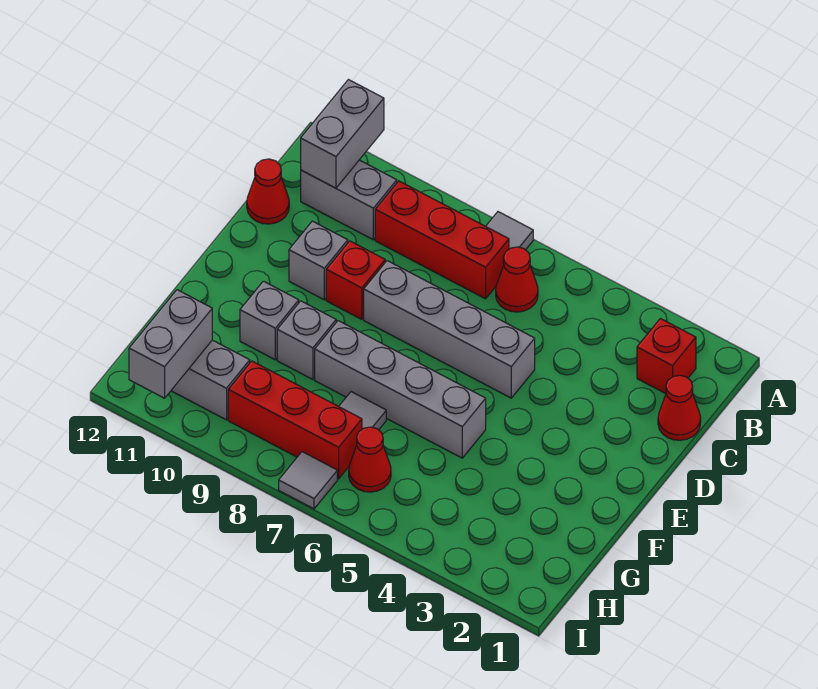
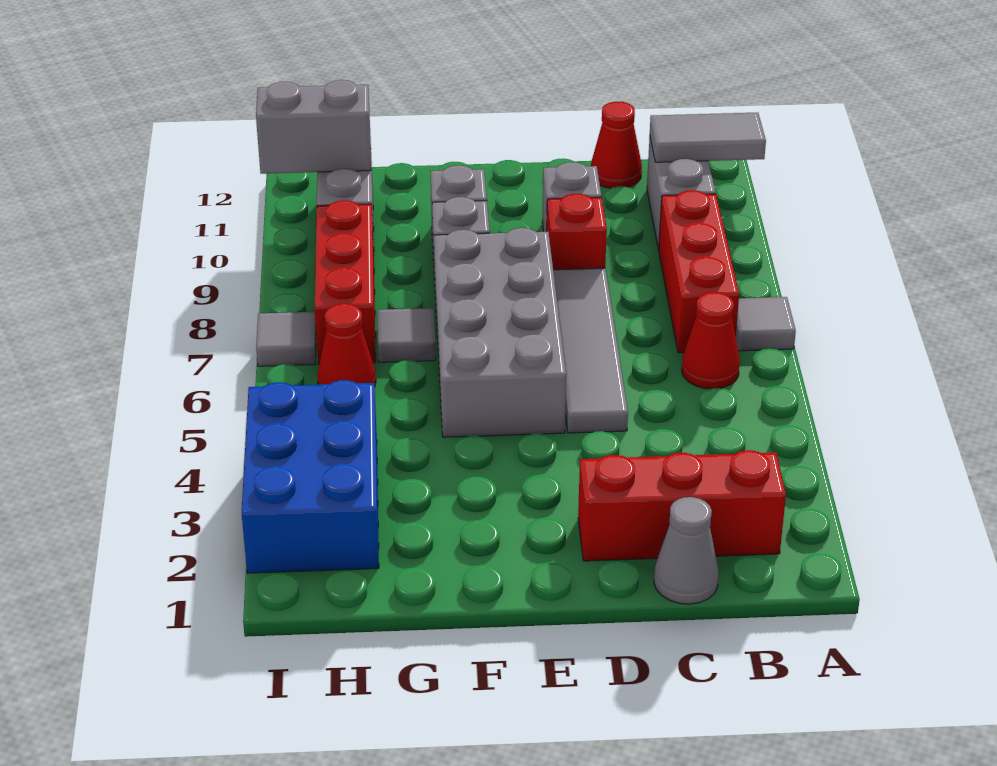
grey 1x2 brick [301,80,384,188] -> grey 1x2 tile [650,113,766,162]
red 1x1 brick [637,319,696,394] -> red 1x3 brick [578,450,786,561]
red 1x1 cone [658,375,701,440] -> grey 1x1 cone [654,497,719,604]
grey 1x4 brick [364,261,535,398] -> grey 1x4 tile [553,268,628,433]
grey 1x4 brick [315,321,486,458] -> grey 2x4 brick [434,228,566,437]
none -> blue 2x3 brick [242,380,379,573]

